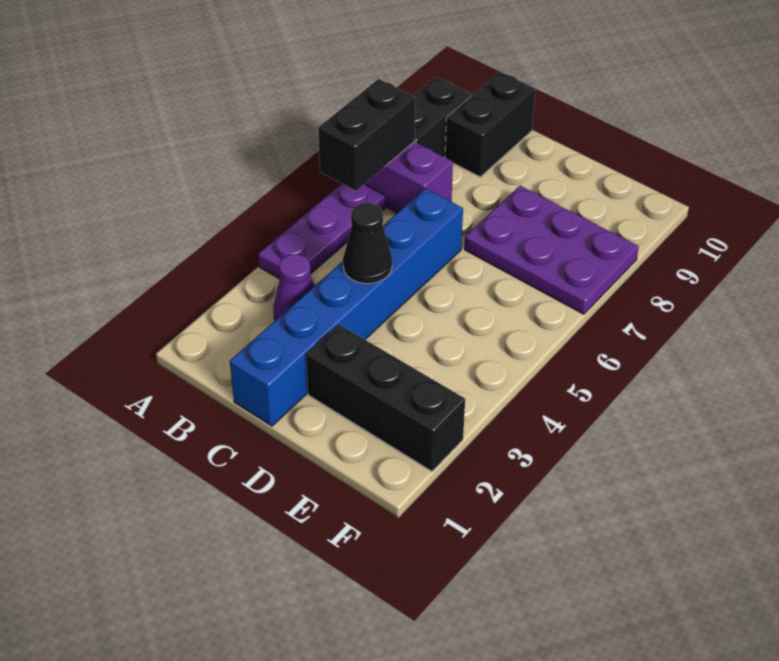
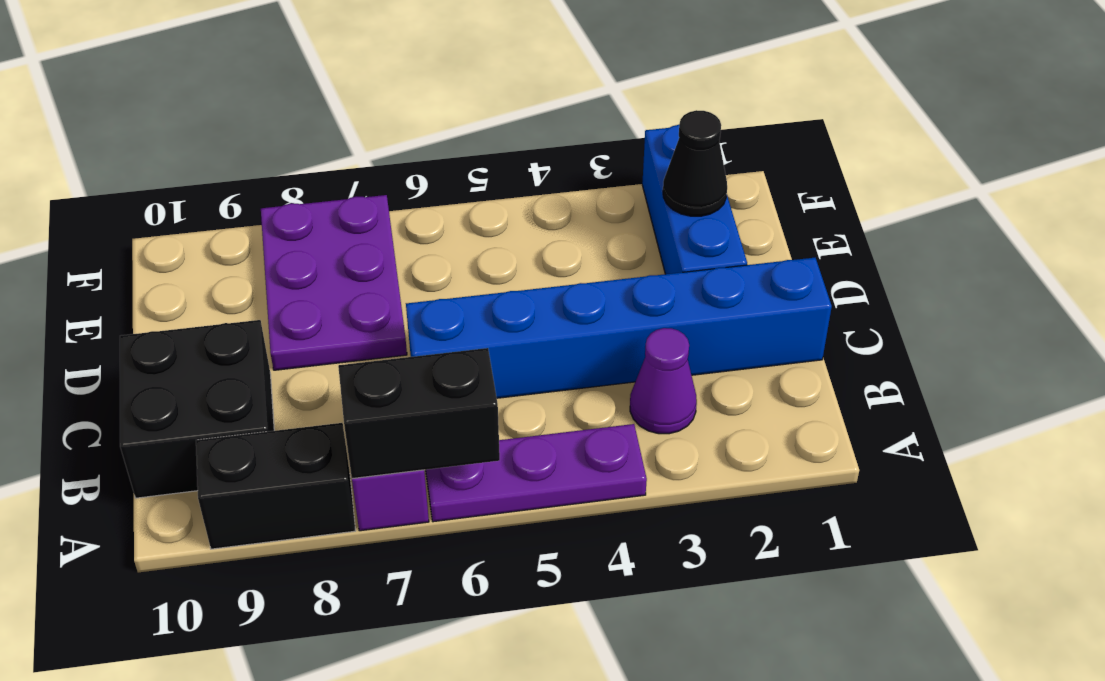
black 1x2 brick [445,72,536,177] -> black 2x2 brick [120,320,274,498]
black 1x1 cone [343,203,392,284] -> black 1x1 cone moved to [663,110,727,216]
black 1x3 brick [306,325,465,471] -> blue 1x3 brick [642,125,747,274]

